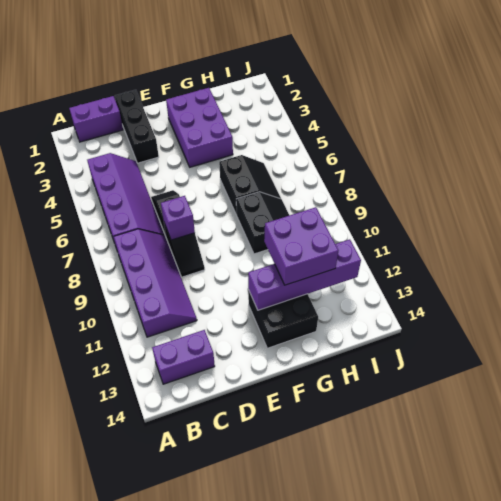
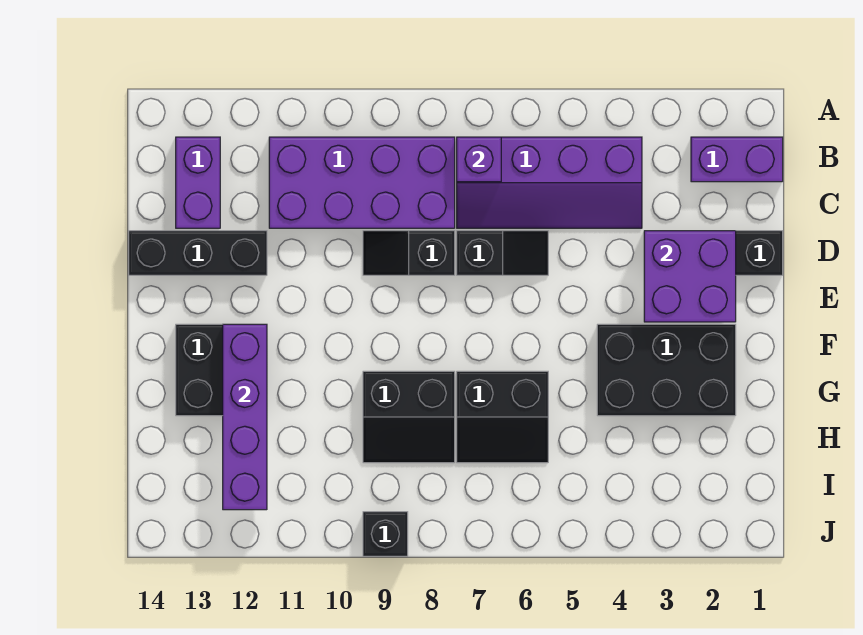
purple 1x2 brick [69,96,123,142] -> purple 1x2 brick turned to [691,137,783,182]
purple 2x4 slope [114,229,197,337] -> purple 2x4 brick [269,137,455,228]
purple 1x1 brick [161,196,195,240] -> purple 1x1 brick moved to [457,137,501,182]
none -> black 1x3 brick [129,231,267,275]
purple 2x3 brick [166,88,233,167] -> black 2x3 brick [597,324,736,416]
purple 2x2 brick [264,207,338,285] -> purple 2x2 brick moved to [644,231,736,322]
none -> black 1x1 brick [363,512,408,556]

